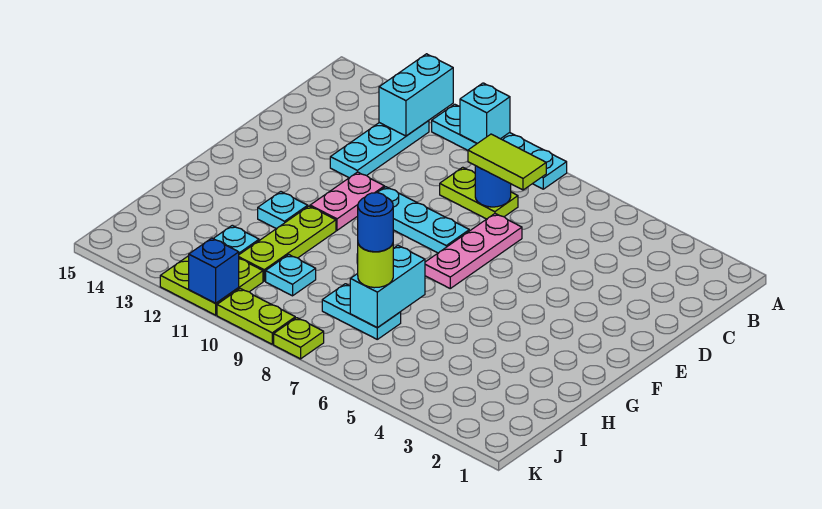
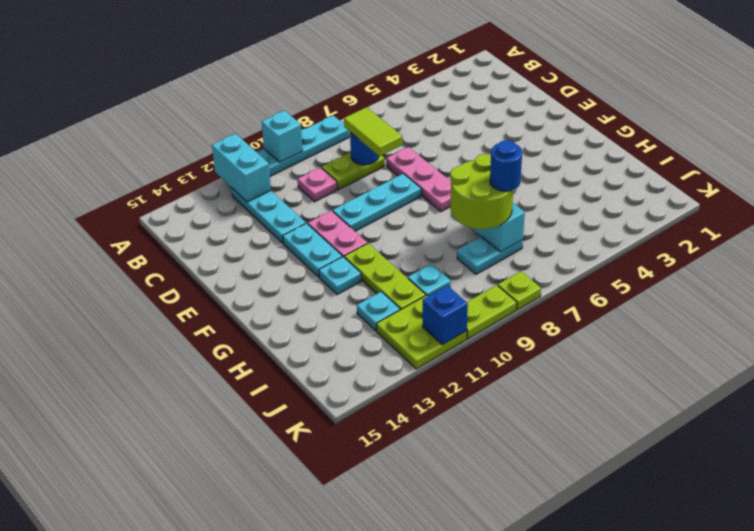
lime 1x2 tile [468,134,546,190] -> lime 1x2 tile turned to [344,107,402,156]
none -> pink 1x1 plate [298,167,337,202]
none -> cyan 1x2 plate [283,223,342,277]
lime 1x1 round brick [358,244,393,288] -> lime 2x2 round brick [450,154,513,229]

